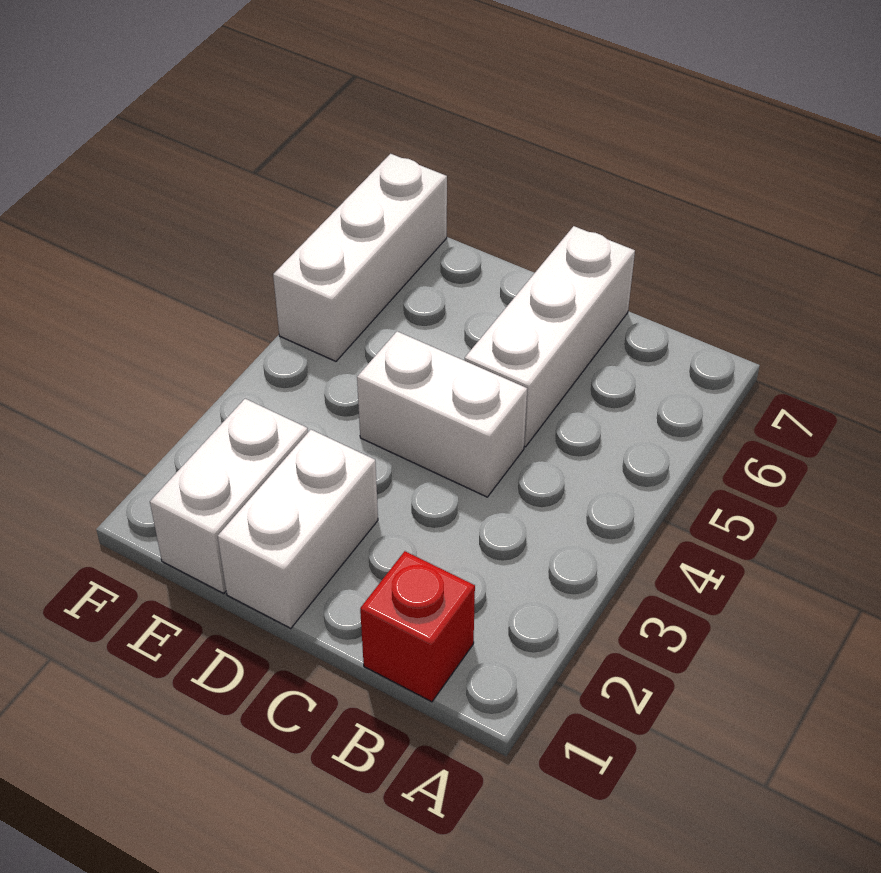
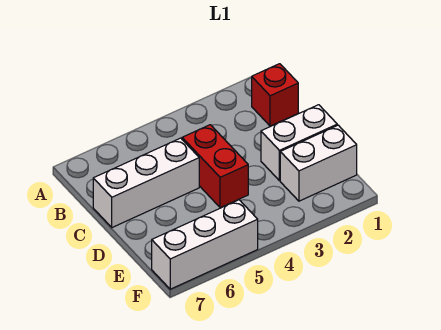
white 1x2 brick [357,331,527,497] -> red 1x2 brick [182,125,248,208]

